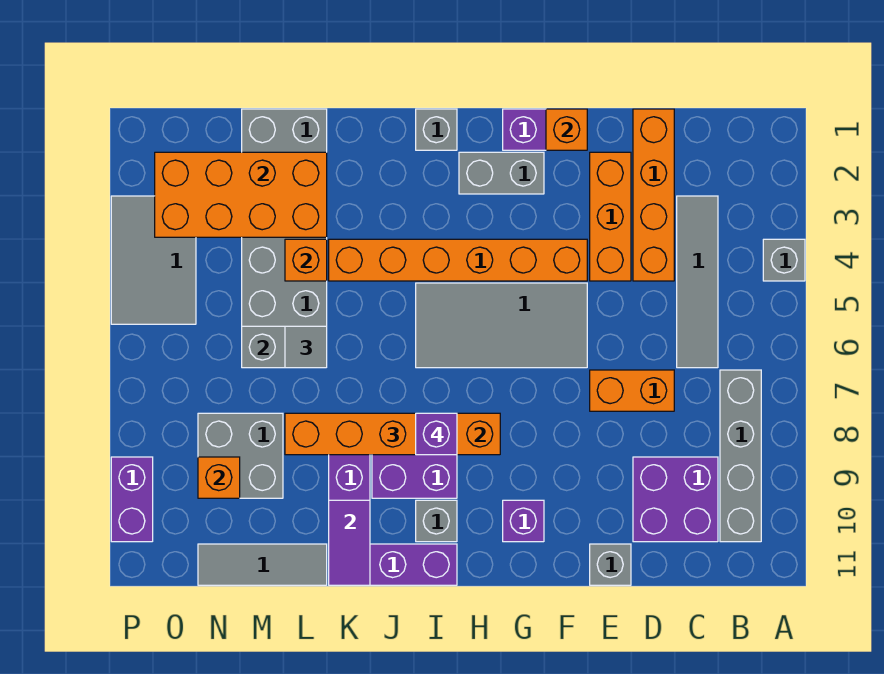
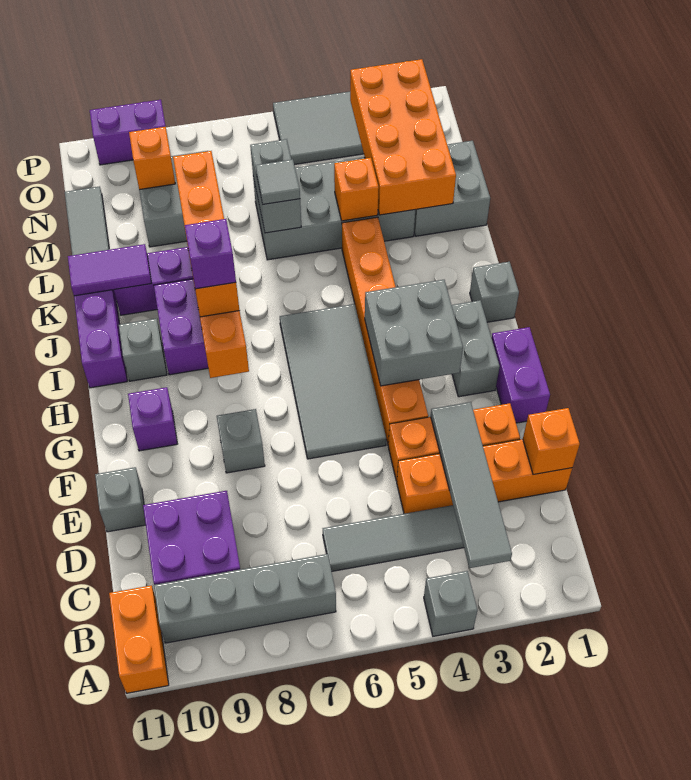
none -> grey 1x4 tile [431,402,512,568]
orange 1x2 brick [590,370,674,411] -> orange 1x2 brick moved to [109,585,169,693]
orange 1x1 brick [546,109,587,150] -> orange 1x1 brick moved to [523,408,580,475]
none -> grey 1x1 brick [217,409,265,473]
none -> grey 2x2 brick [365,280,463,386]

